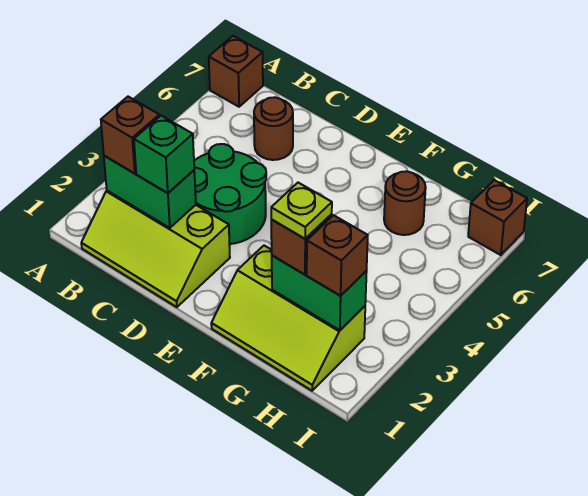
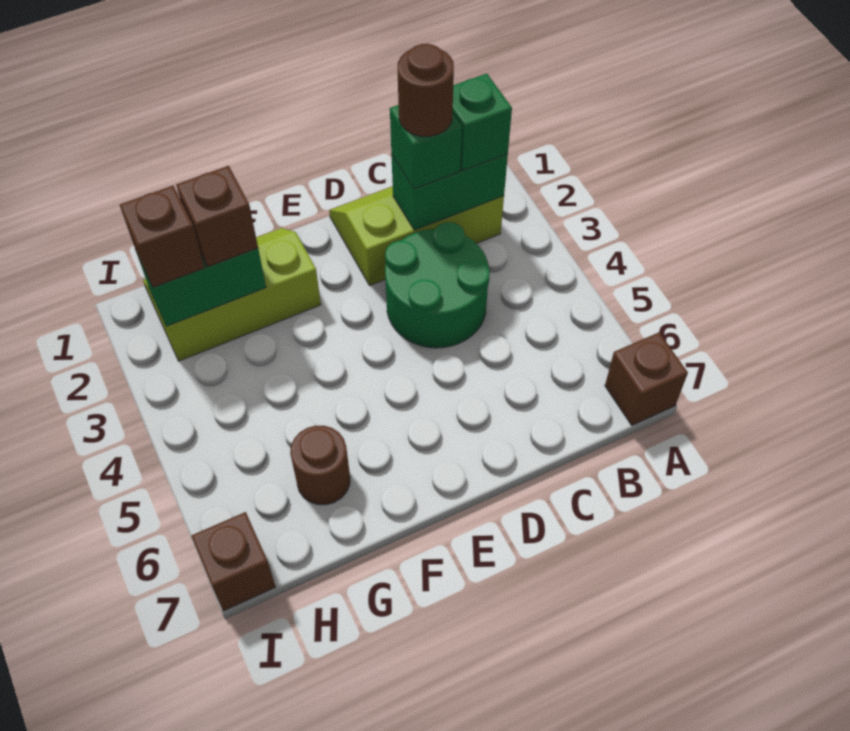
brown 1x1 brick [101,97,159,173] -> green 1x1 brick [453,74,512,170]
brown 1x1 round brick [254,97,293,160] -> brown 1x1 round brick moved to [398,44,454,136]
lime 1x1 plate [271,183,332,239] -> none

